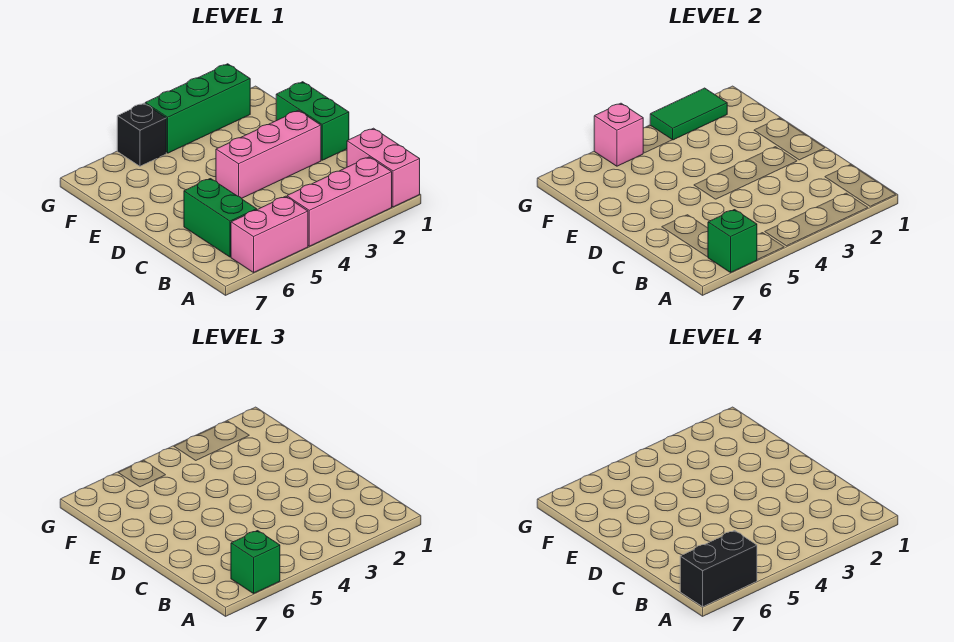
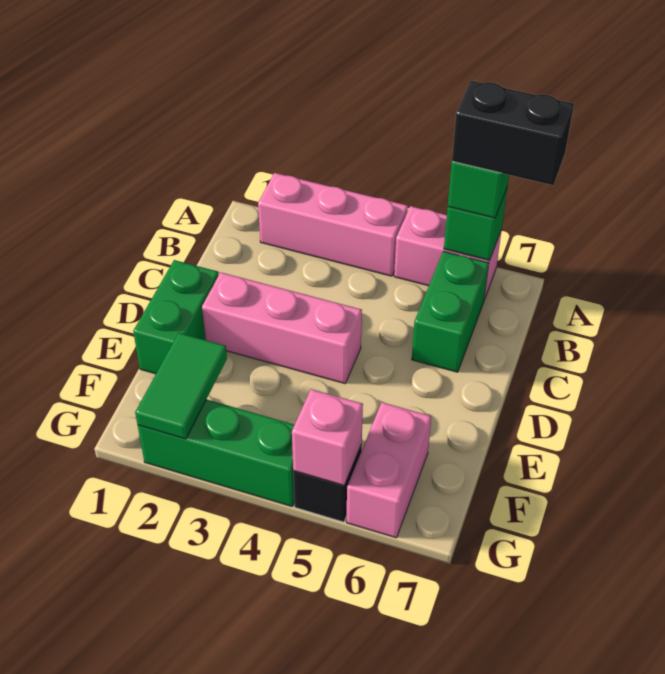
pink 1x2 brick [347,128,420,207] -> pink 1x2 brick moved to [347,402,431,538]
green 1x2 tile [650,88,727,140] -> green 1x2 tile turned to [135,333,227,439]

